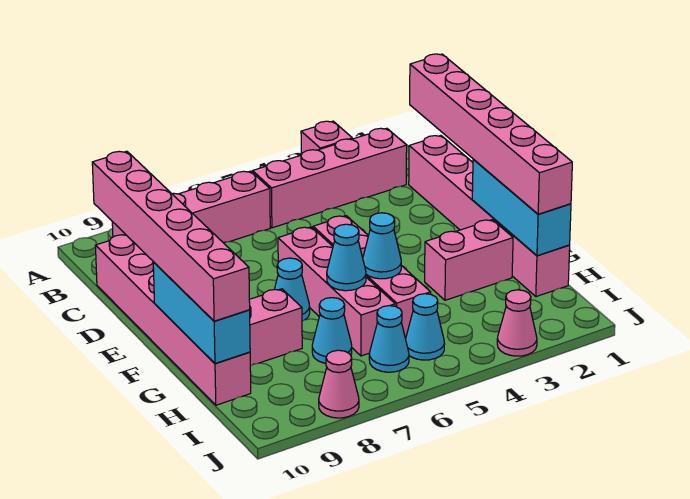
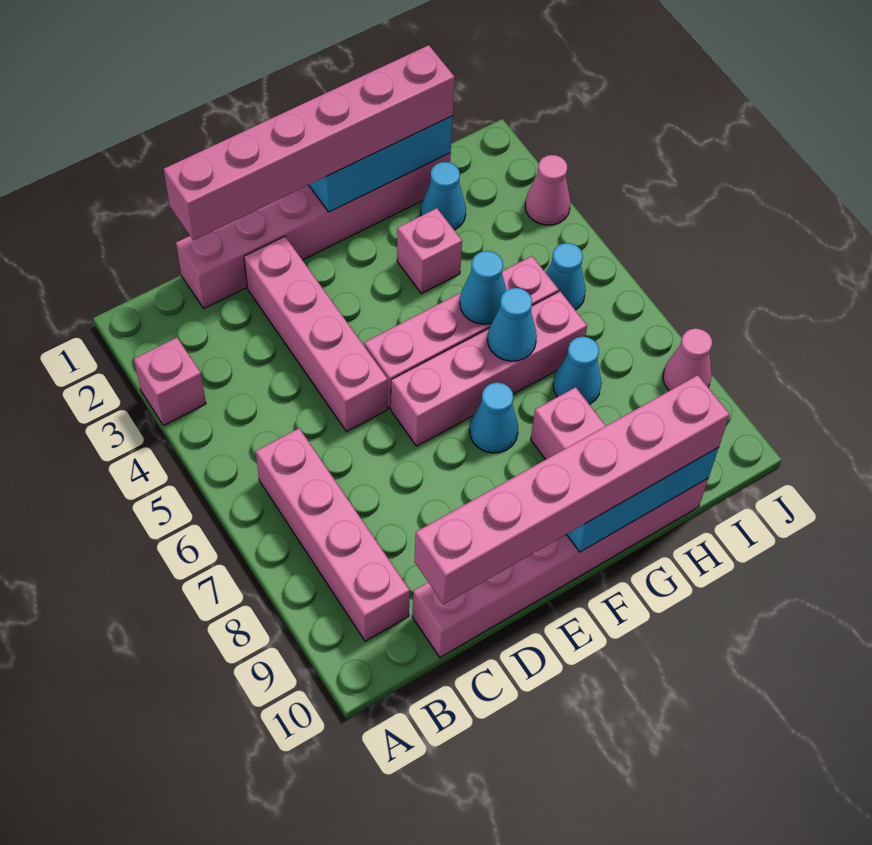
pink 1x4 brick [253,128,407,228] -> pink 1x4 brick moved to [244,236,388,432]
pink 1x2 brick [425,220,513,300] -> pink 1x1 brick [397,208,462,293]
cyan 1x1 cone [369,306,409,372] -> cyan 1x1 cone moved to [421,162,466,230]

